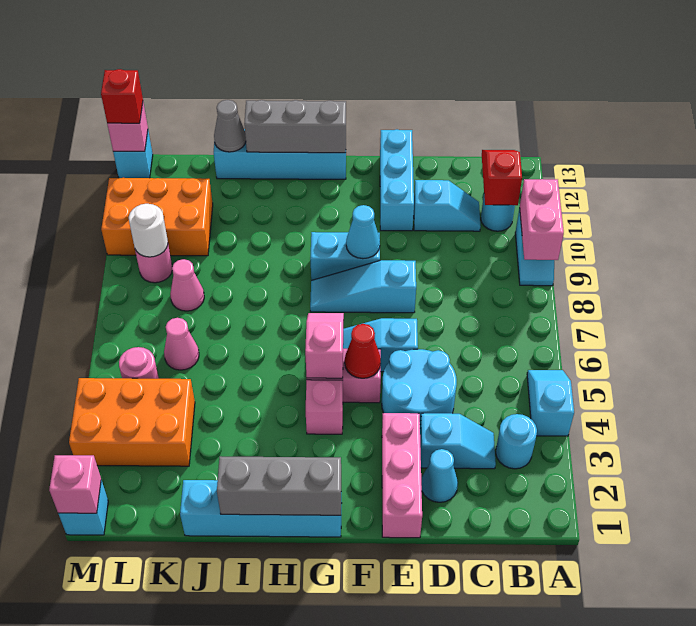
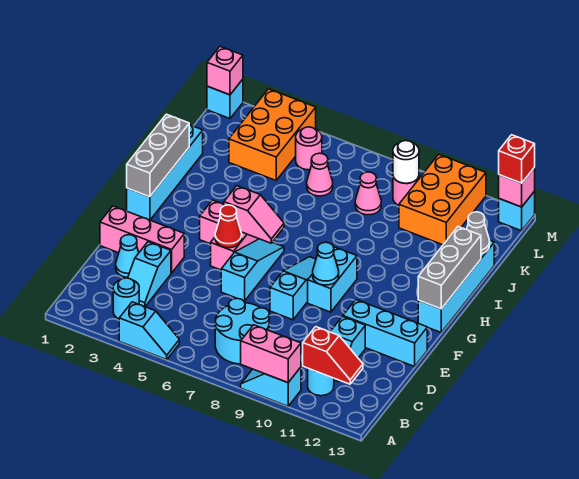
cyan 2x2 round brick [382,349,457,424] -> cyan 2x2 round brick moved to [215,298,270,364]

